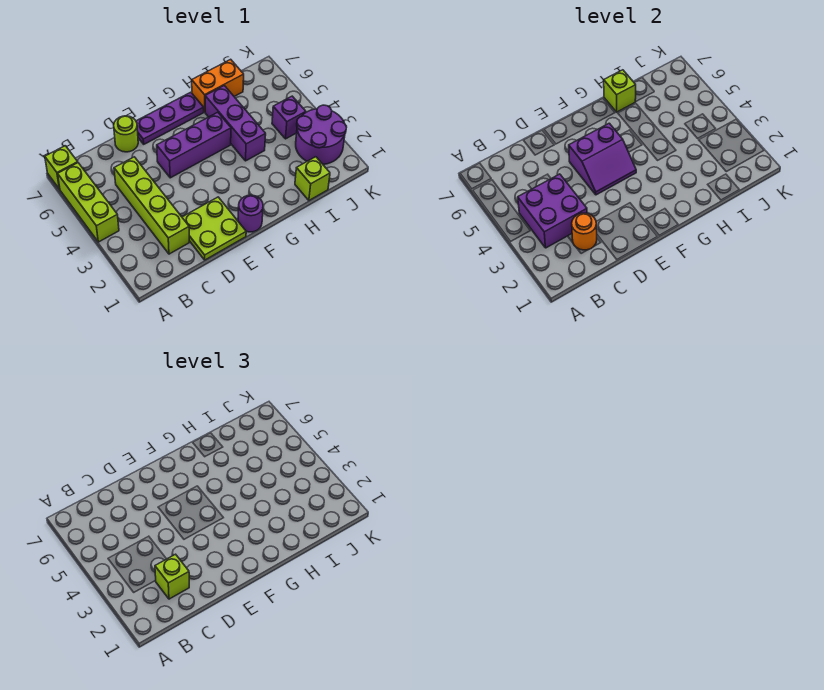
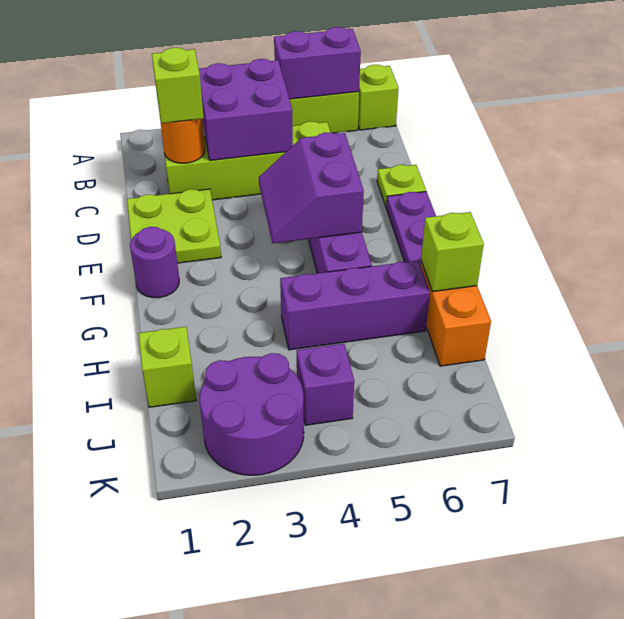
none -> purple 1x2 brick [274,27,361,99]
lime 1x1 round brick [114,116,138,152] -> lime 1x1 plate [377,165,426,206]

